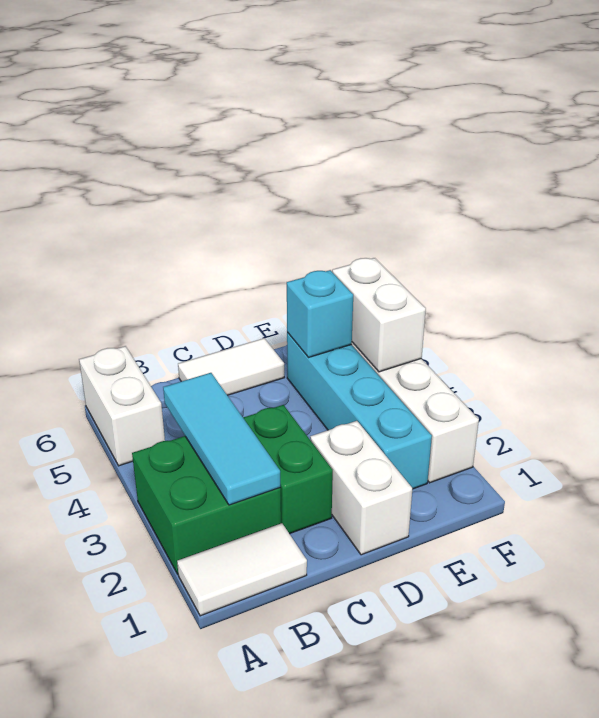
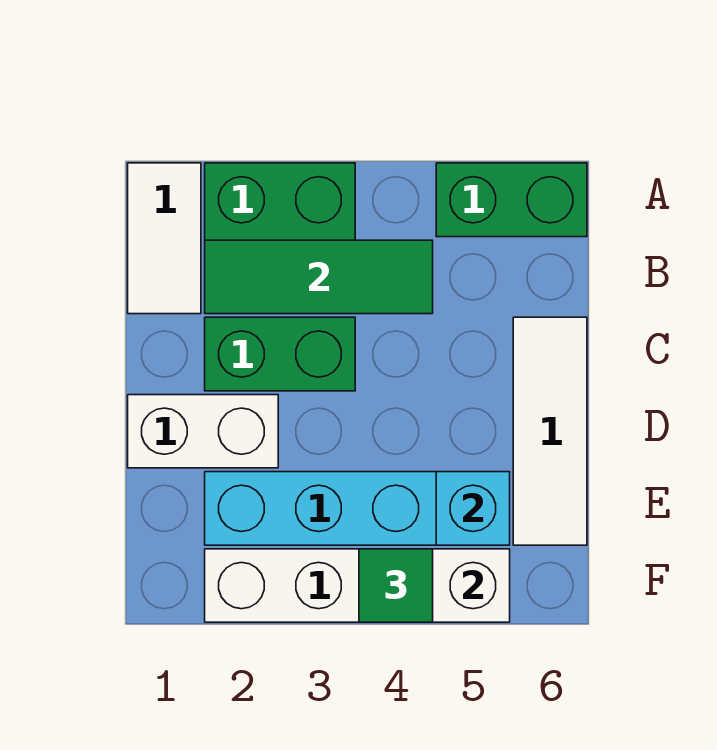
white 1x2 brick [79,346,165,466] -> green 1x2 brick [436,163,587,237]
cyan 1x3 tile [163,373,280,505] -> green 1x3 tile [205,240,433,314]
white 1x2 tile [178,338,284,395] -> white 1x3 tile [513,317,587,545]
none -> green 1x1 tile [359,549,433,622]

